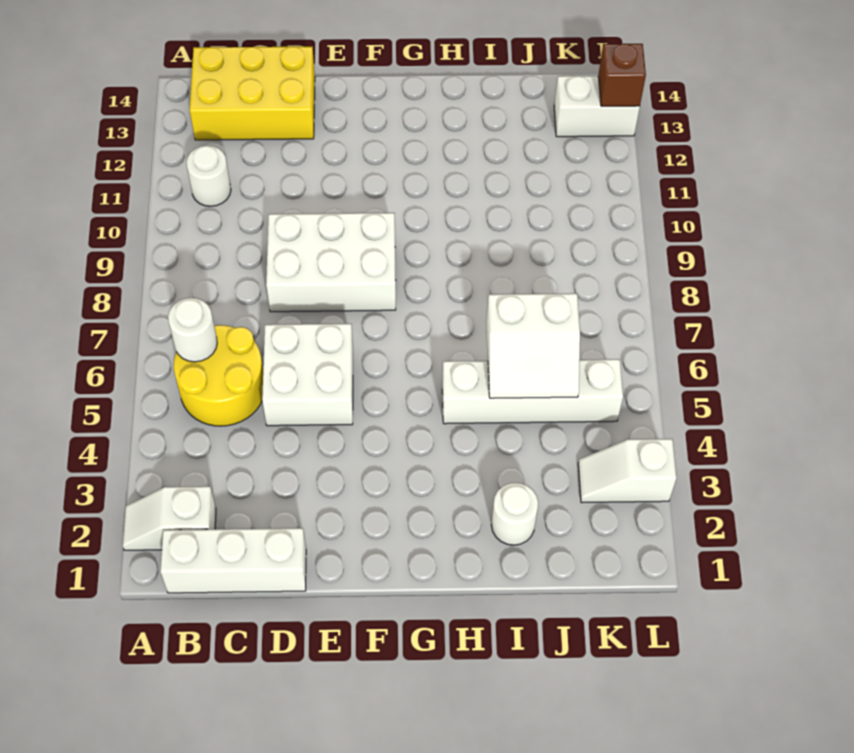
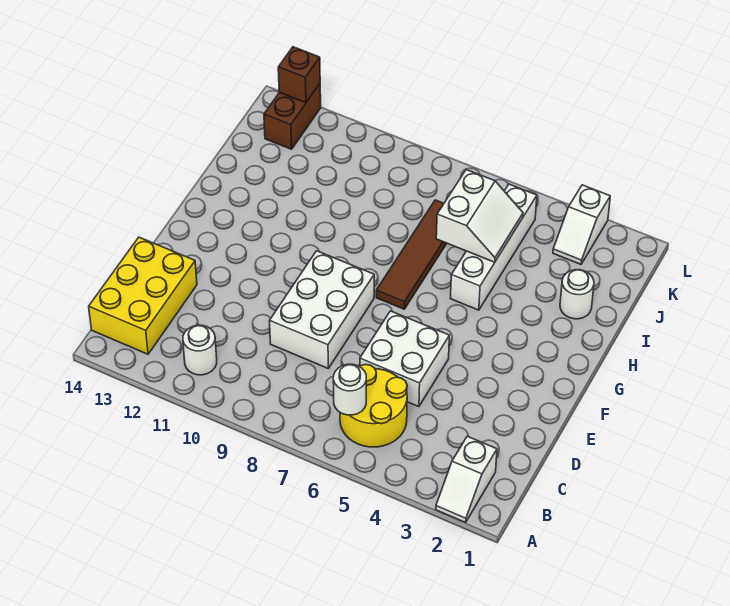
white 1x3 brick [160,528,306,593] -> none
none -> brown 1x4 tile [376,200,447,309]
white 1x2 brick [554,76,640,137] -> brown 1x2 brick [264,84,321,149]

